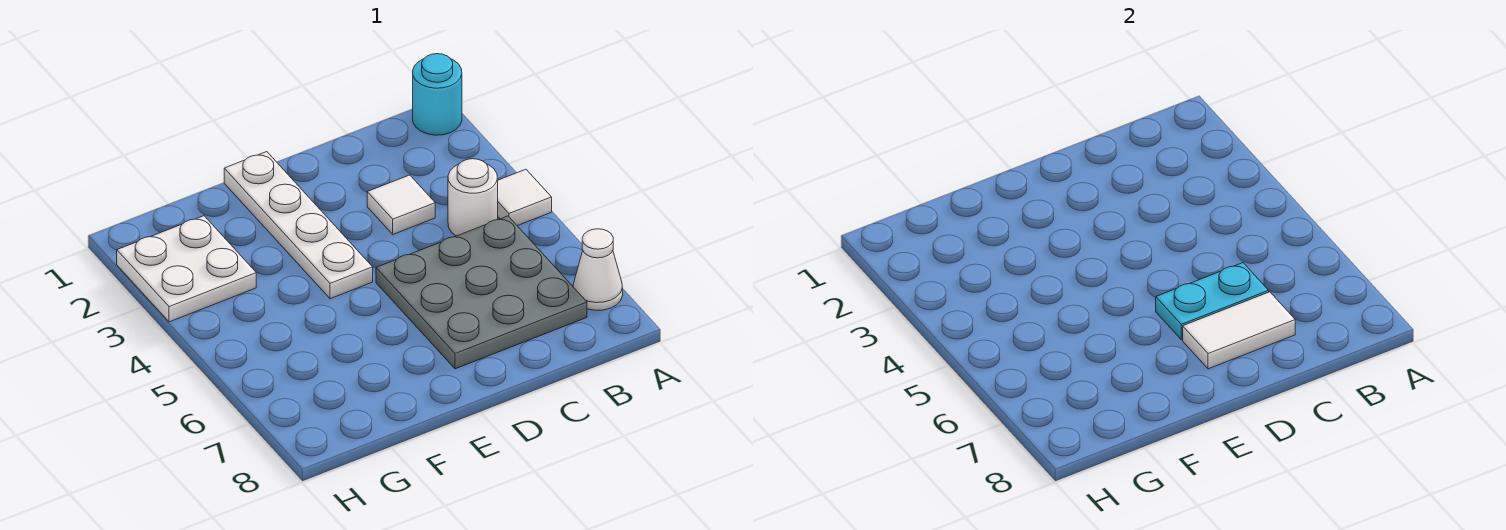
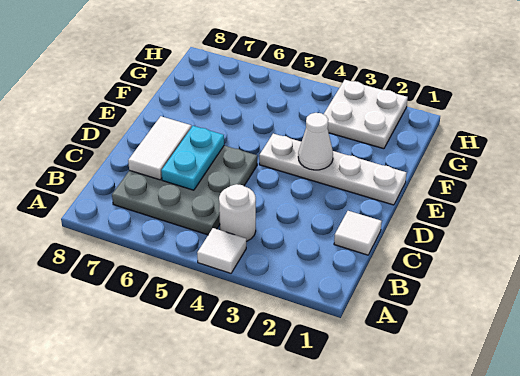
cyan 1x1 round brick [413,54,462,135] -> none
white 1x1 cone [573,229,623,310] -> white 1x1 cone moved to [298,113,333,170]
white 1x1 tile [367,175,435,234] -> white 1x1 tile moved to [334,211,382,255]

